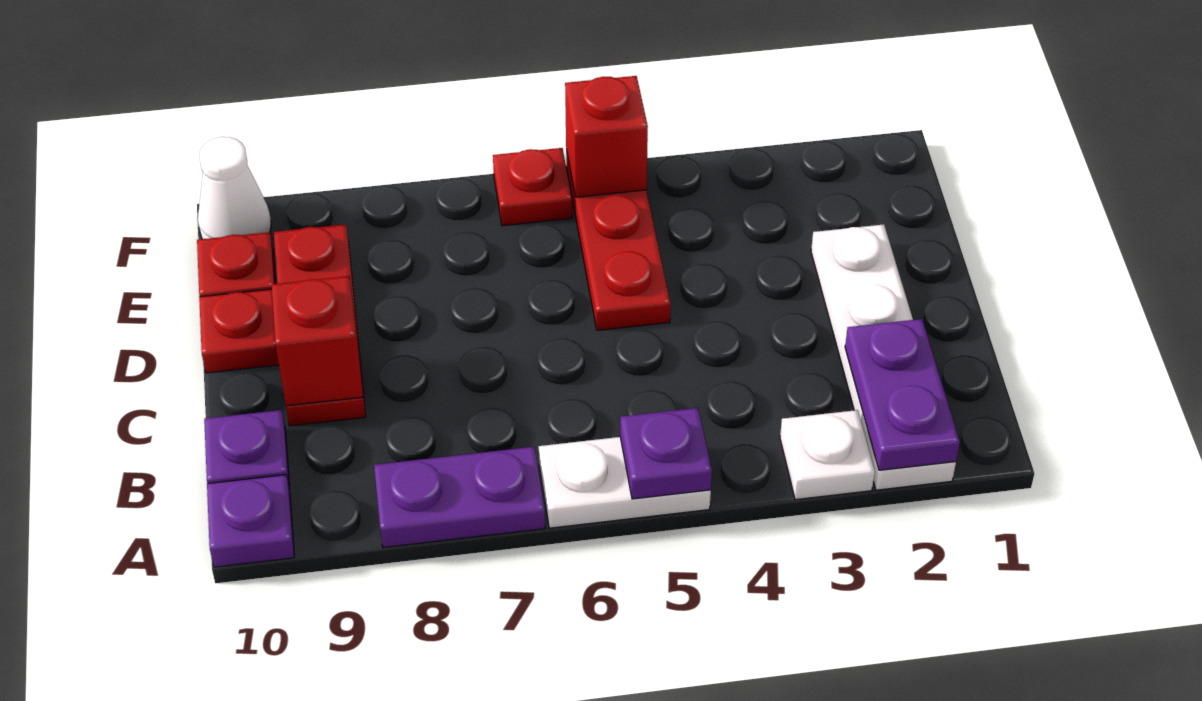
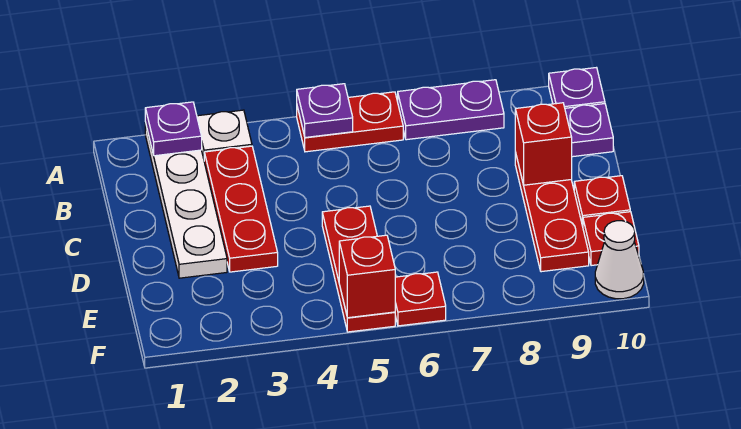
purple 1x2 plate [845,319,960,470] -> purple 1x1 plate [145,102,202,156]
white 1x2 plate [539,437,711,528] -> red 1x2 plate [297,92,403,152]
none -> red 1x3 plate [204,146,278,272]

